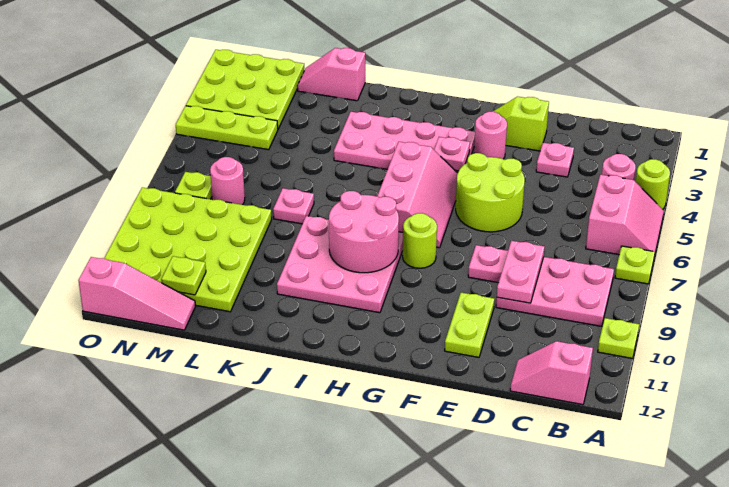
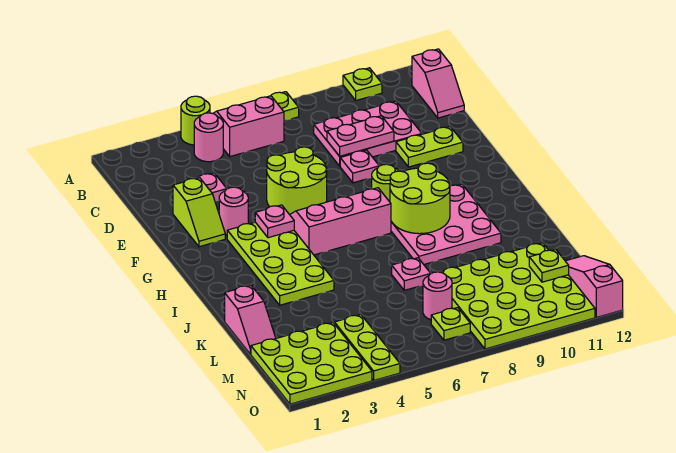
pink 2x3 plate [496,257,614,326] -> pink 2x3 plate turned to [314,101,422,166]
pink 2x4 plate [334,112,475,173] -> lime 2x4 plate [227,222,334,305]
pink 2x2 round brick [329,191,399,273] -> lime 2x2 round brick [390,163,450,234]

